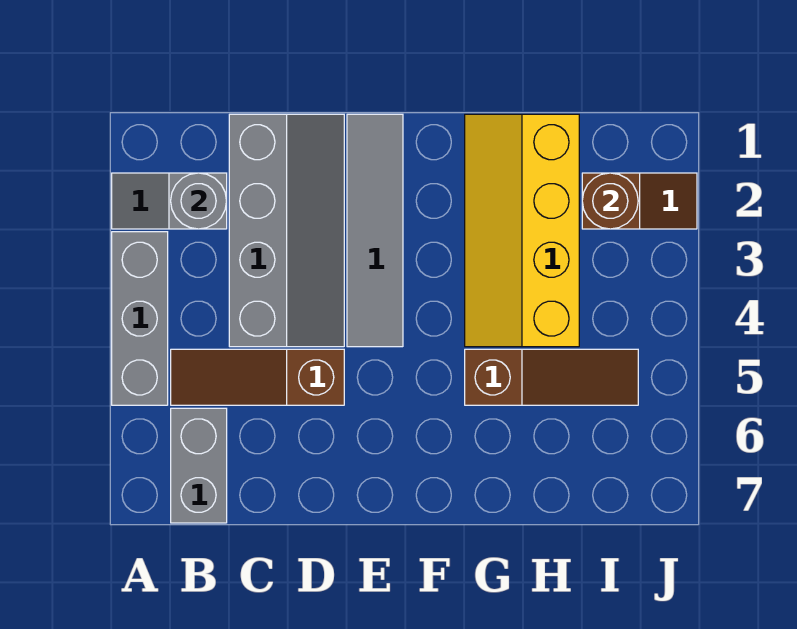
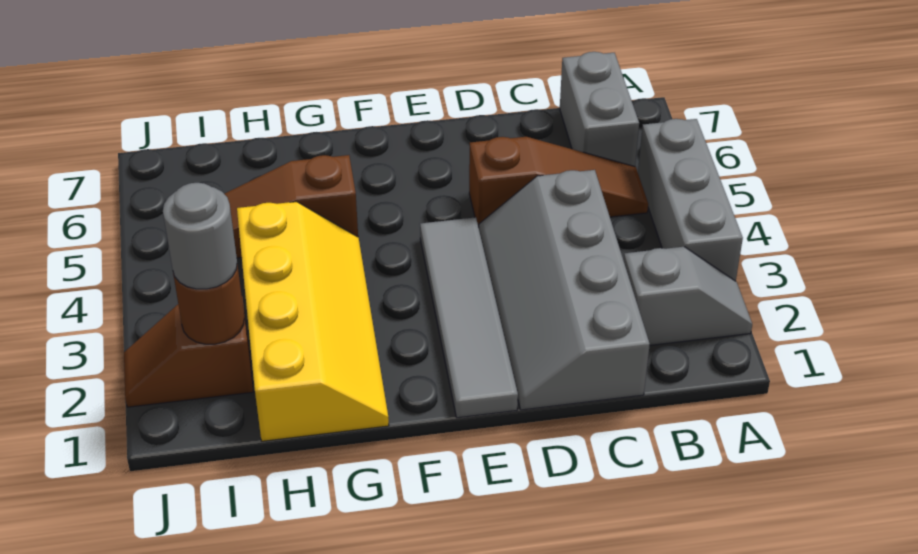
grey 1x1 round brick [171,173,227,229] -> grey 1x1 round brick moved to [163,183,237,289]

